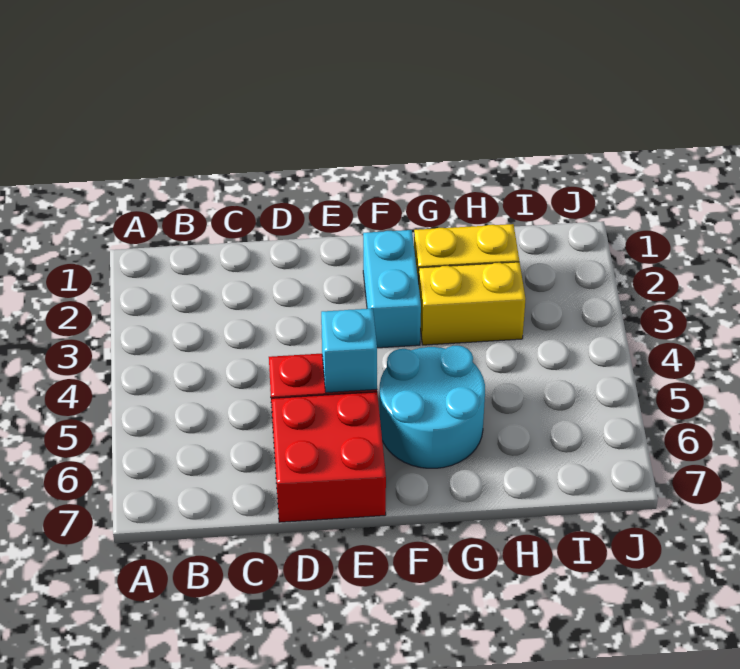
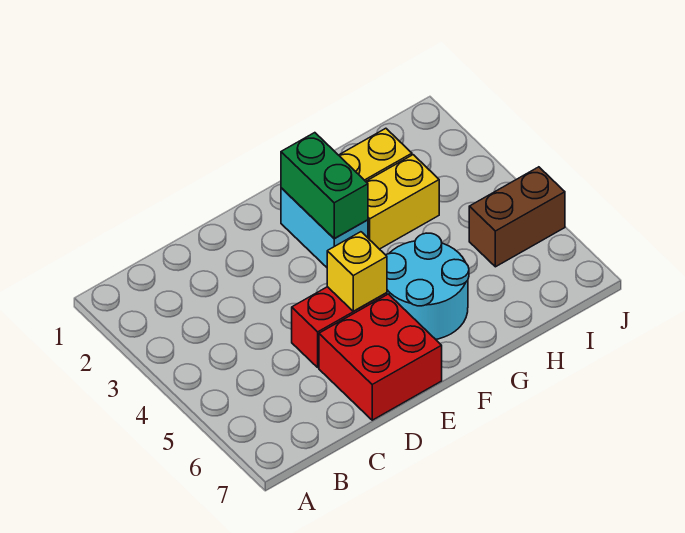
cyan 1x1 brick [321,308,377,393] -> yellow 1x1 brick [327,232,387,311]
none -> green 1x2 brick [281,133,368,239]
none -> brown 1x2 brick [469,167,565,267]

